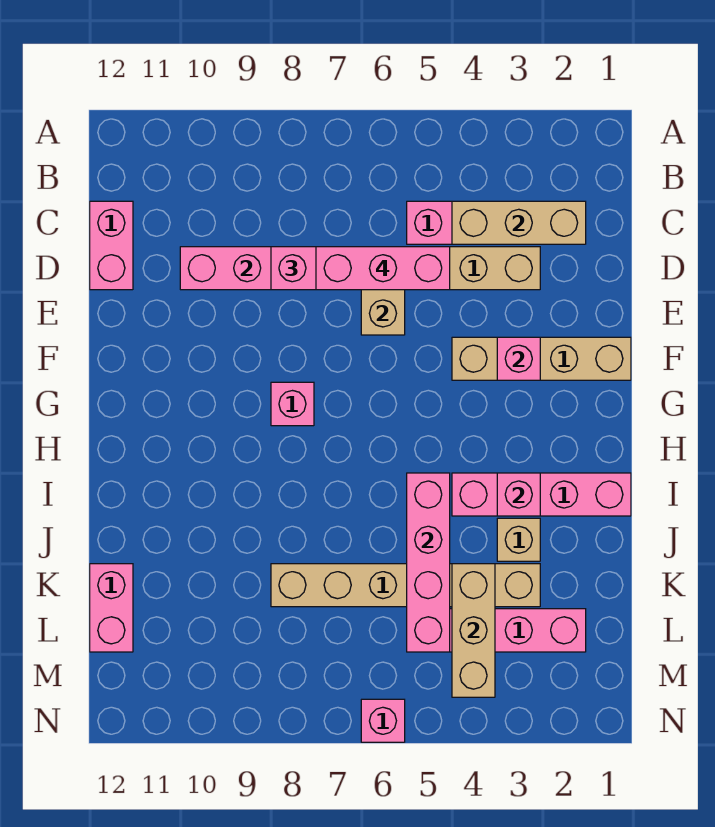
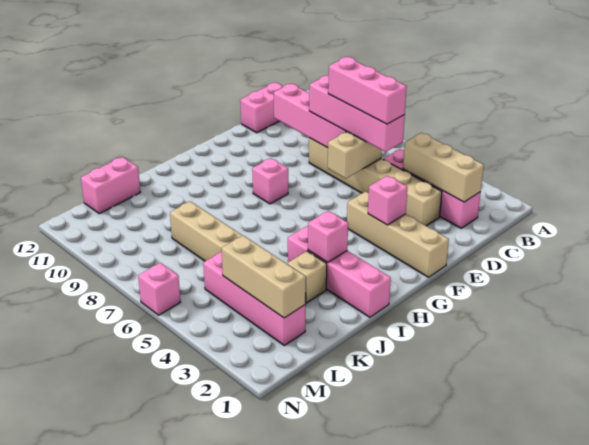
pink 1x4 brick [407,473,450,652] -> none
tan 1x3 brick [452,564,495,697] -> tan 1x3 brick turned to [222,236,306,318]

